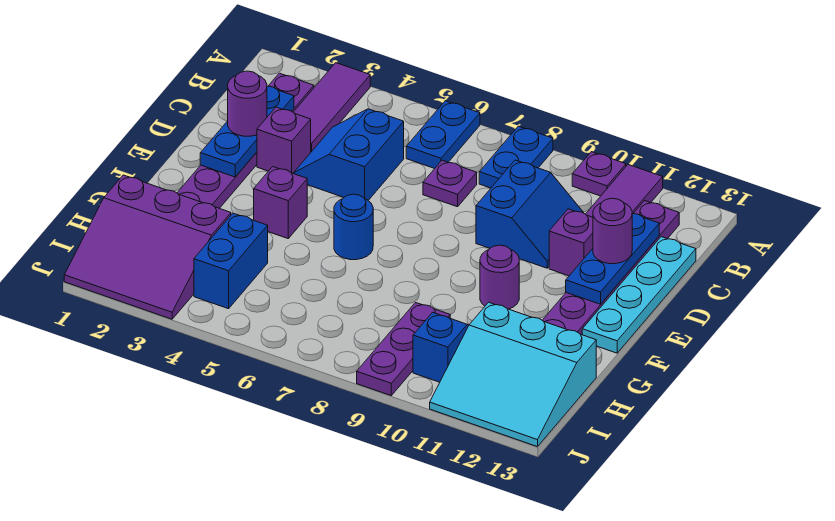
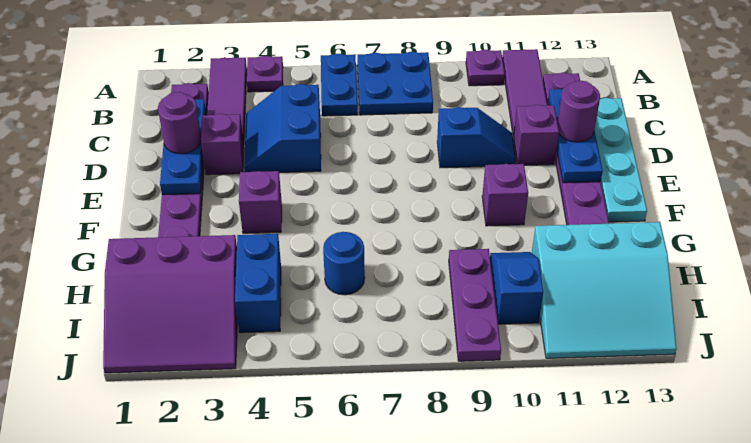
blue 1x2 plate [479,126,553,188] -> blue 2x2 plate [357,52,433,115]
purple 1x1 plate [423,160,477,207] -> purple 1x1 plate moved to [247,56,283,92]
blue 2x2 slope [476,160,584,268] -> blue 1x2 slope [437,107,516,168]
blue 1x1 round brick [334,194,373,260] -> blue 1x1 round brick moved to [323,232,365,295]
purple 1x1 round brick [480,245,519,309] -> purple 1x1 brick [482,164,528,226]

